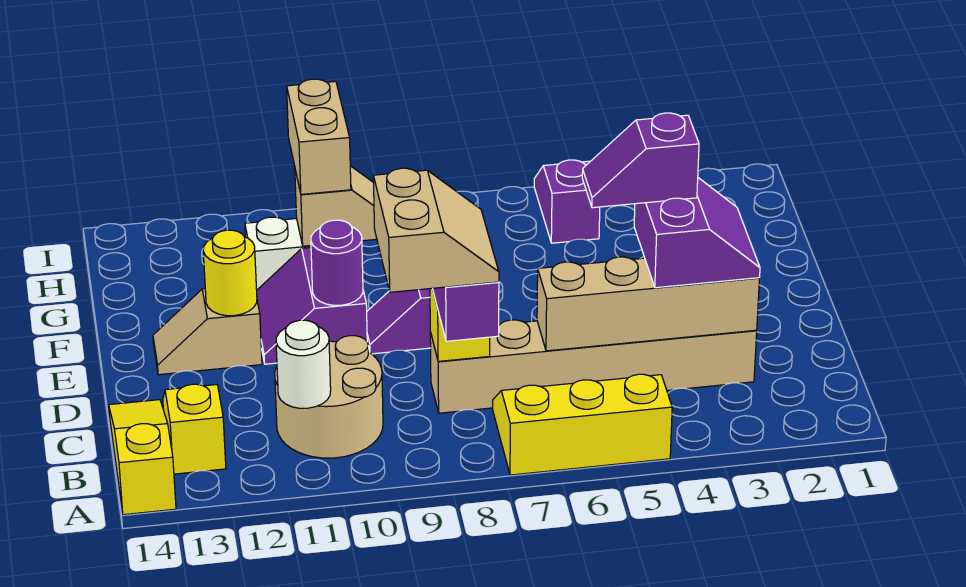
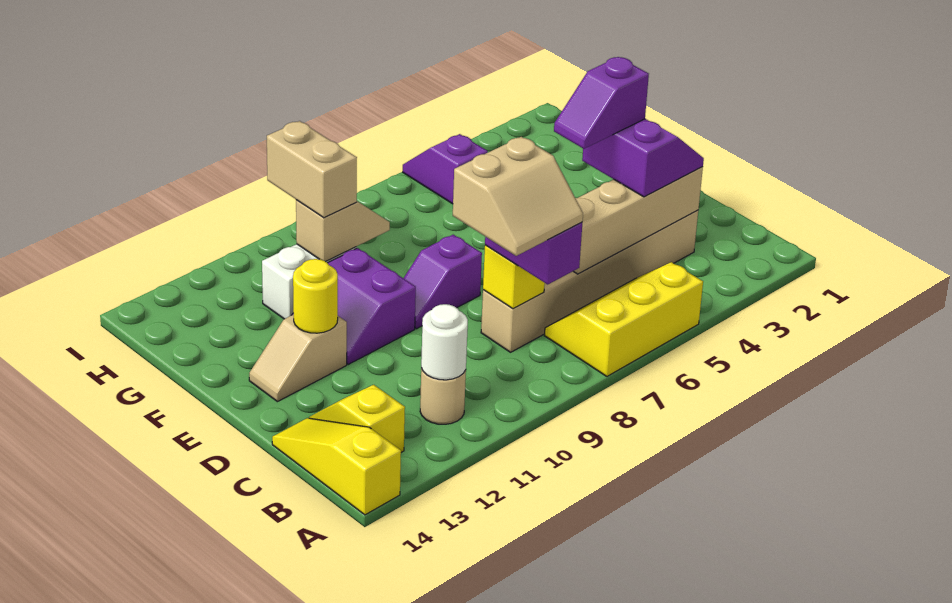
tan 2x2 slope [373,168,499,292] -> tan 2x2 slope turned to [453,137,583,256]
tan 2x2 round brick [275,336,383,458] -> tan 1x1 round brick [420,368,466,424]
purple 1x1 round brick [311,220,363,305] -> none

